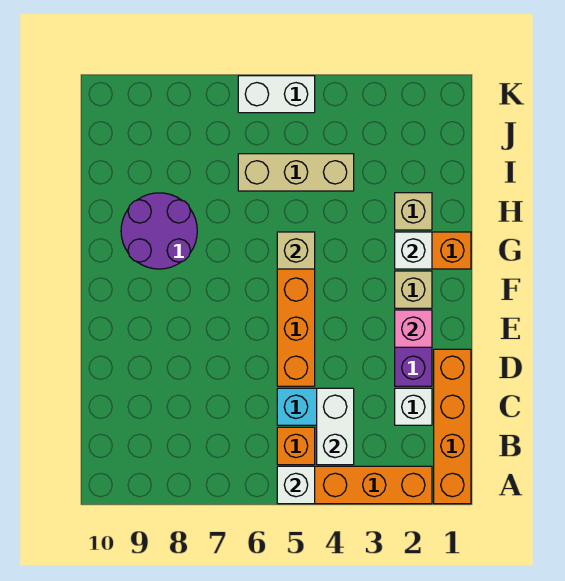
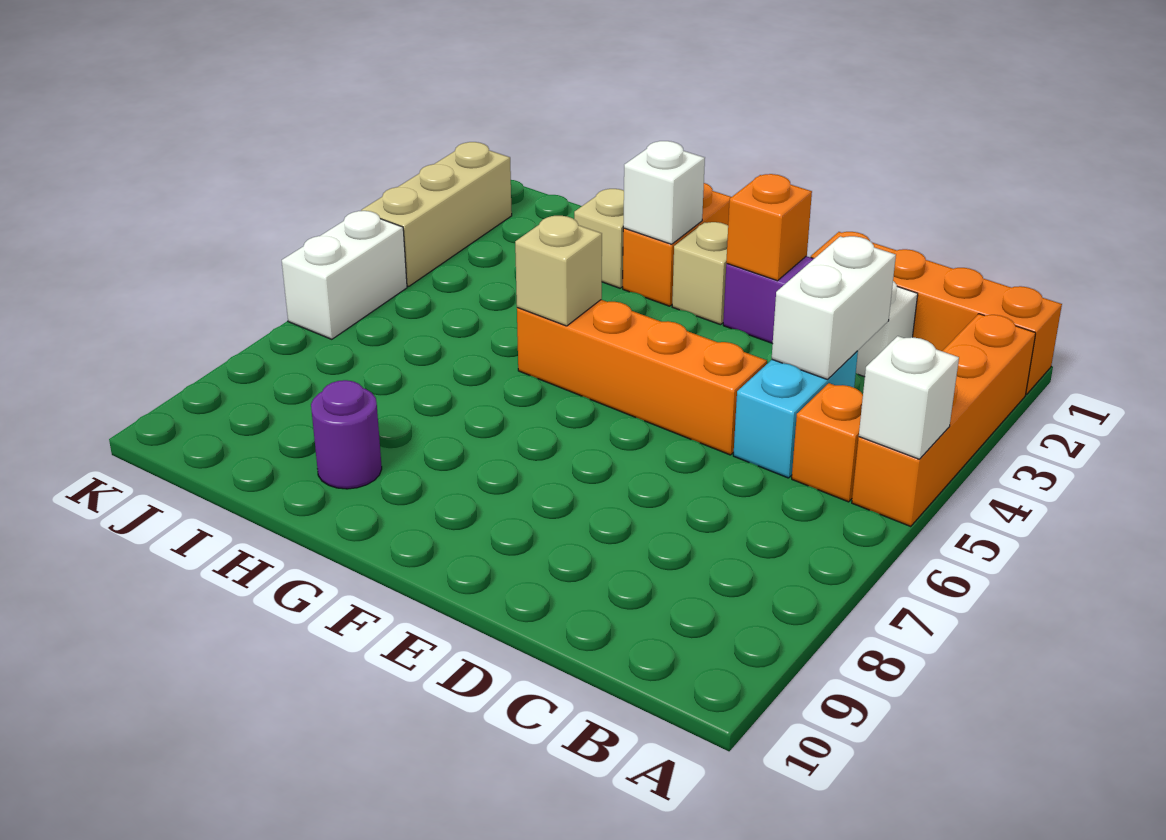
white 1x2 brick [317,388,354,465] -> white 1x2 brick turned to [772,236,896,380]
pink 1x1 brick [395,310,432,347] -> orange 1x1 brick [726,174,812,281]
purple 2x2 round brick [121,193,197,269] -> purple 1x1 round brick [311,380,382,489]
tan 1x3 brick [238,154,354,191] -> tan 1x3 brick moved to [361,142,512,286]

